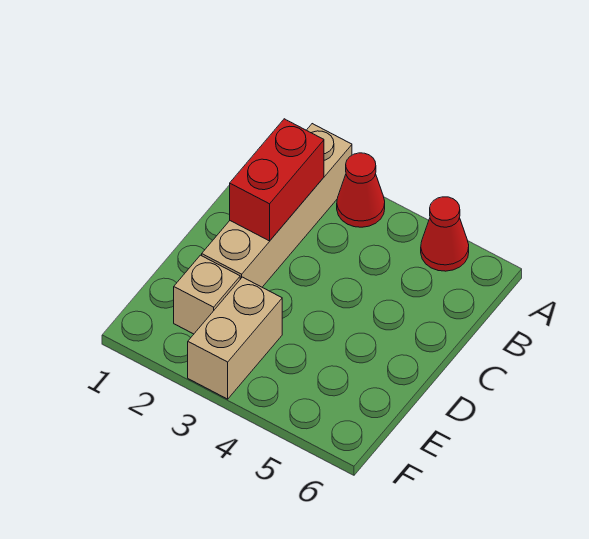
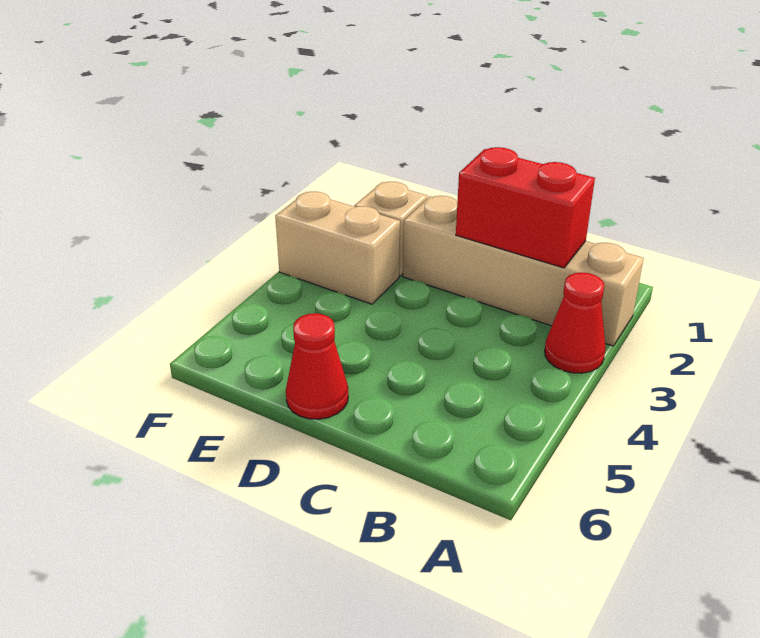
red 1x1 cone [421,197,469,271] -> red 1x1 cone moved to [286,313,348,419]

